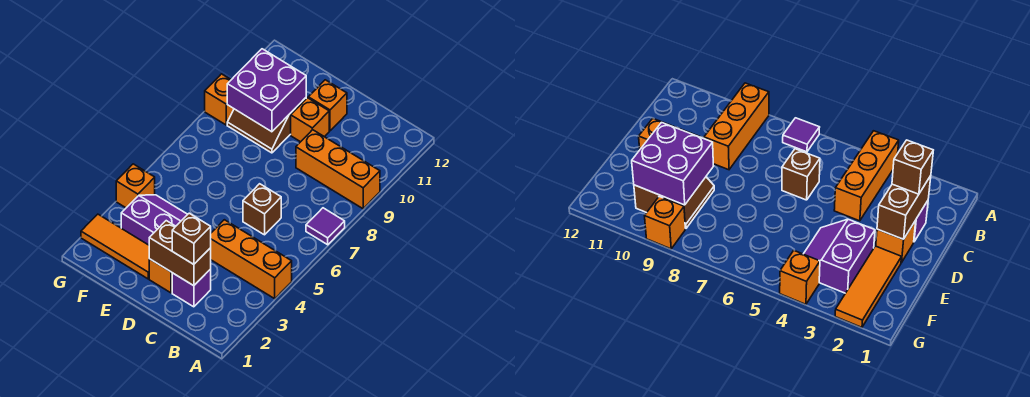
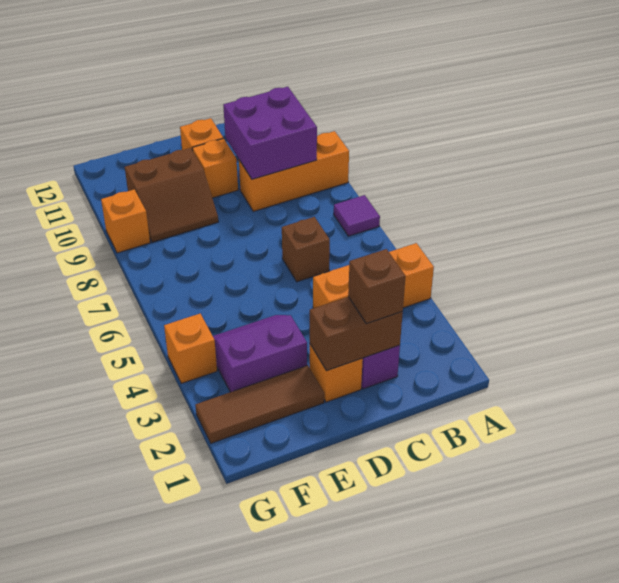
orange 1x3 tile [81,214,149,279] -> brown 1x3 tile [195,365,324,443]
purple 2x2 brick [227,49,306,132] -> purple 2x2 brick moved to [223,87,317,179]

